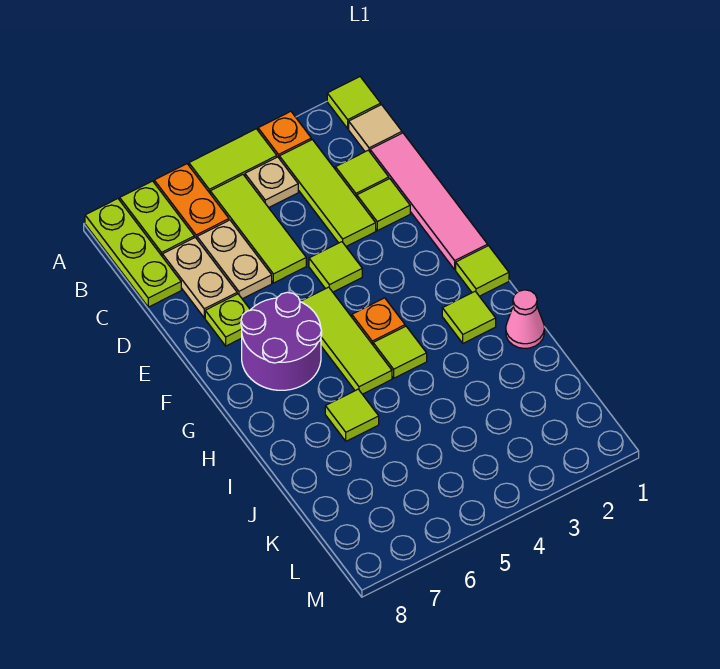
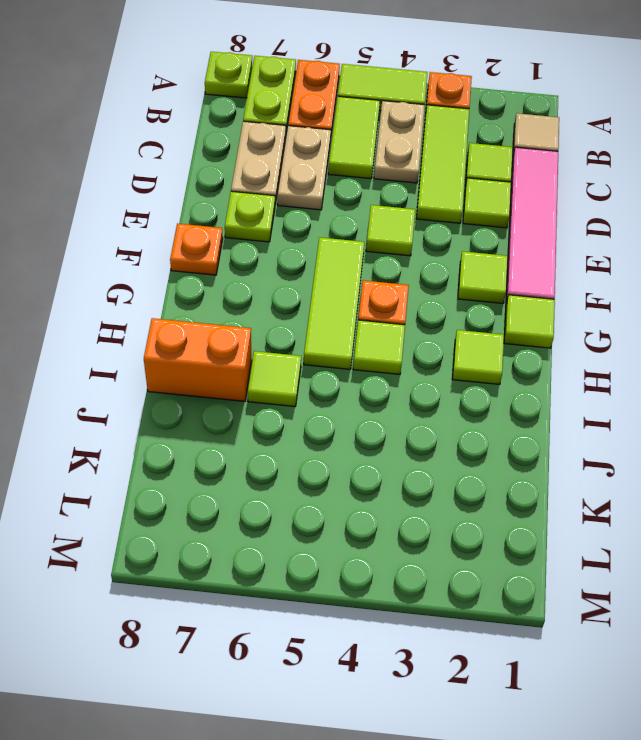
lime 1x1 tile [327,77,381,129] -> lime 1x1 tile moved to [458,251,508,303]
lime 1x3 plate [85,199,181,307] -> lime 1x1 plate [205,52,252,98]
tan 1x1 plate [245,157,298,208] -> tan 1x2 plate [374,101,425,183]
lime 1x3 tile [210,175,306,283] -> lime 1x2 tile [328,96,380,179]
purple 2x2 round brick [241,292,322,390] -> none
none -> orange 1x1 plate [170,224,223,275]
pink 1x1 cone [506,290,544,348] -> none
none -> orange 1x2 brick [144,318,252,401]

